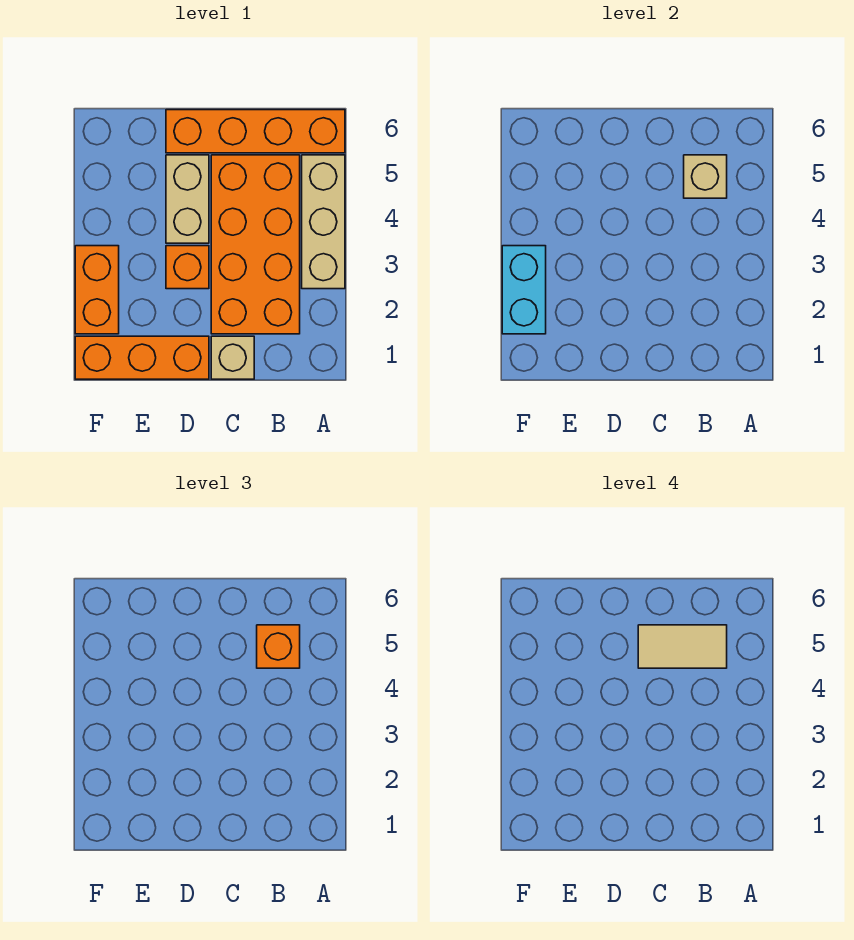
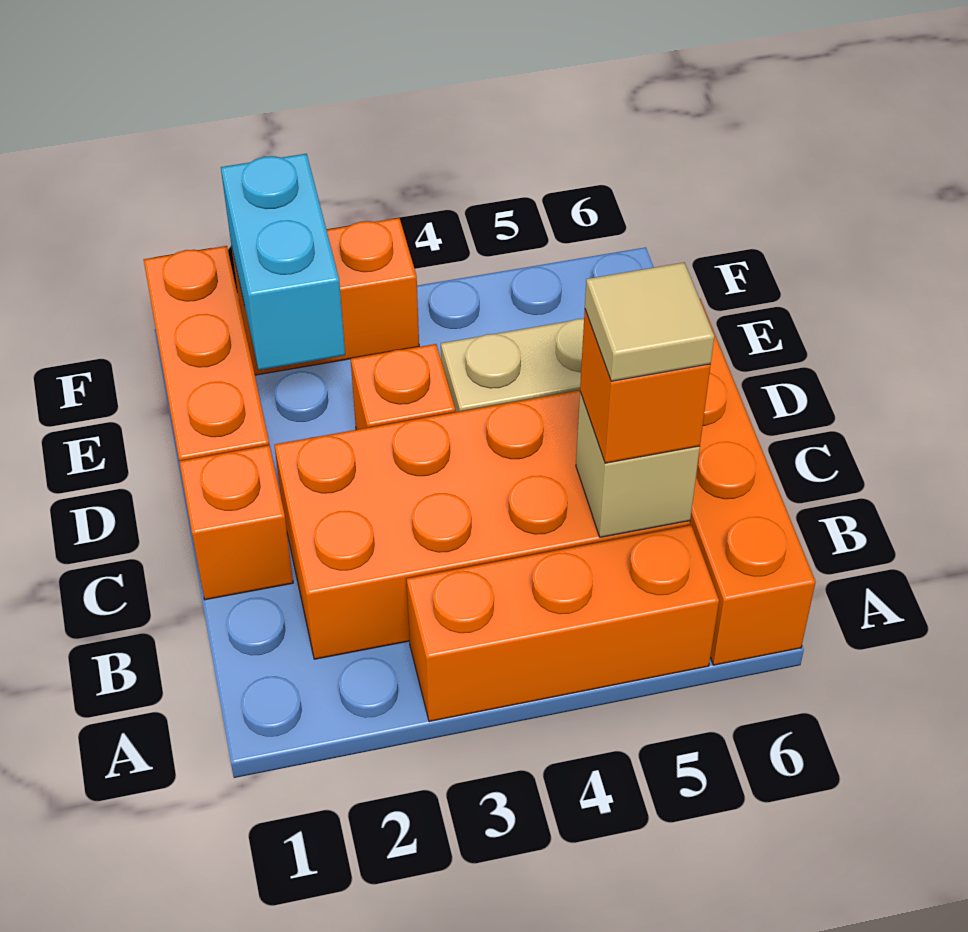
tan 1x3 brick [302,155,345,289] -> orange 1x3 brick [407,525,719,722]
tan 1x2 tile [638,625,727,668] -> tan 1x1 tile [585,263,714,381]
tan 1x1 brick [211,336,254,379] -> orange 1x1 brick [179,445,293,600]
cyan 1x2 brick [502,246,546,334] -> cyan 1x2 brick turned to [221,154,345,370]

